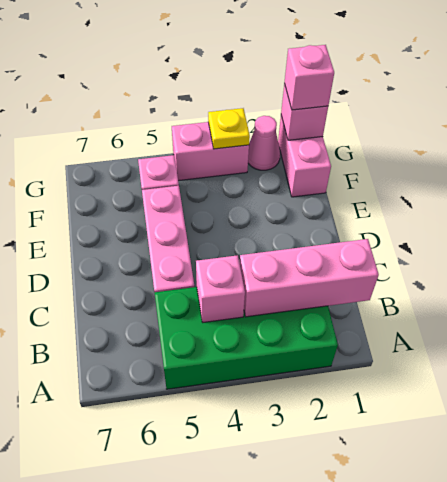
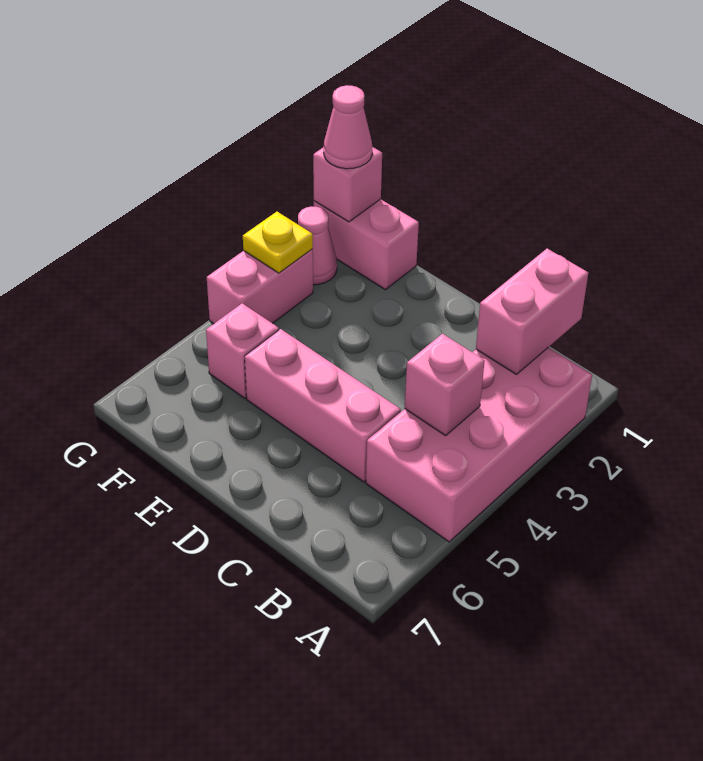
green 2x4 brick [154,287,338,389] -> pink 2x4 brick [366,347,592,542]
pink 1x3 brick [240,239,379,317] -> pink 1x2 brick [476,249,588,374]
pink 1x1 brick [284,45,334,110] -> pink 1x1 cone [324,85,372,169]

